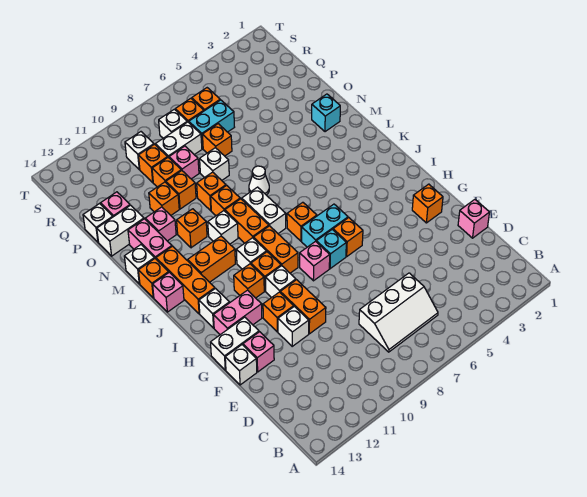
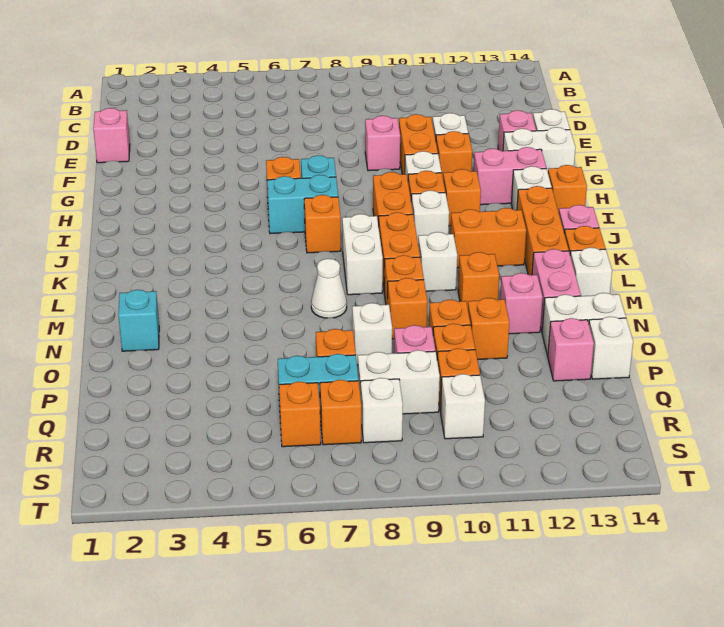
white 2x3 slope [359,273,438,352] -> none
orange 1x1 brick [412,184,443,223] -> orange 1x1 brick moved to [548,165,587,212]
pink 1x1 brick [300,241,330,281] -> pink 1x1 brick moved to [365,116,400,171]

